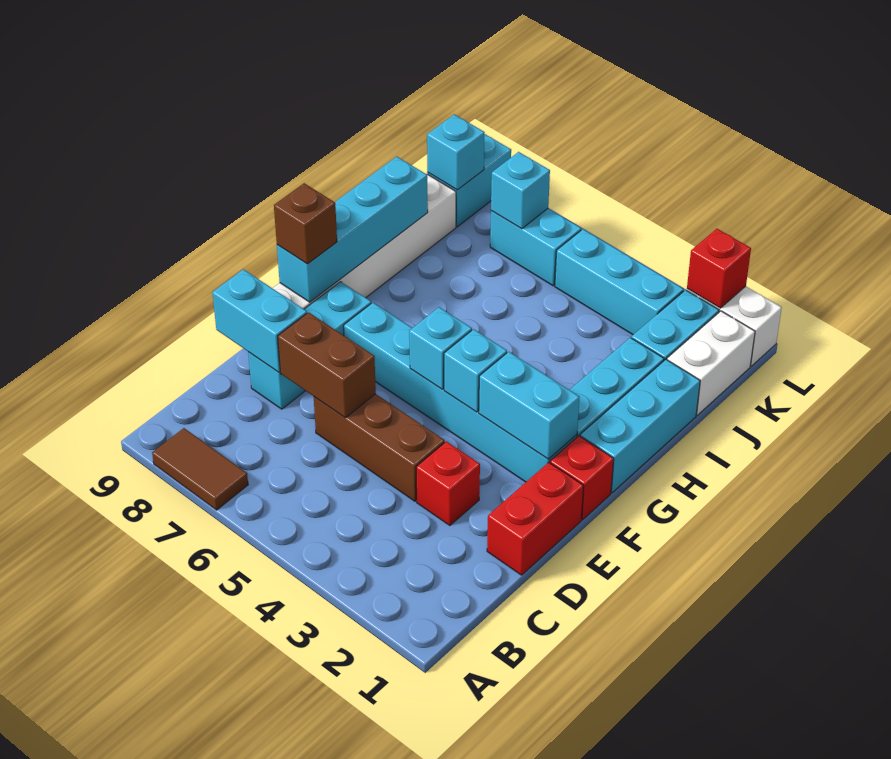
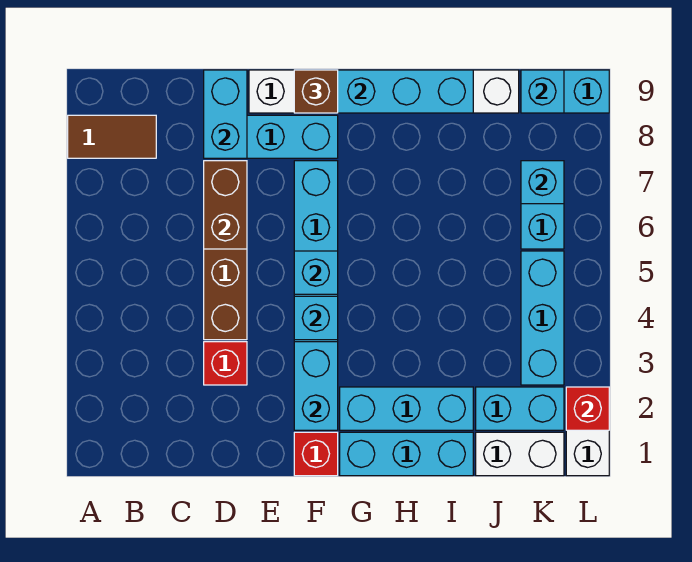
brown 1x2 tile [152,428,248,510] -> brown 1x2 tile turned to [68,115,156,158]
red 1x2 brick [487,462,584,575] -> none

